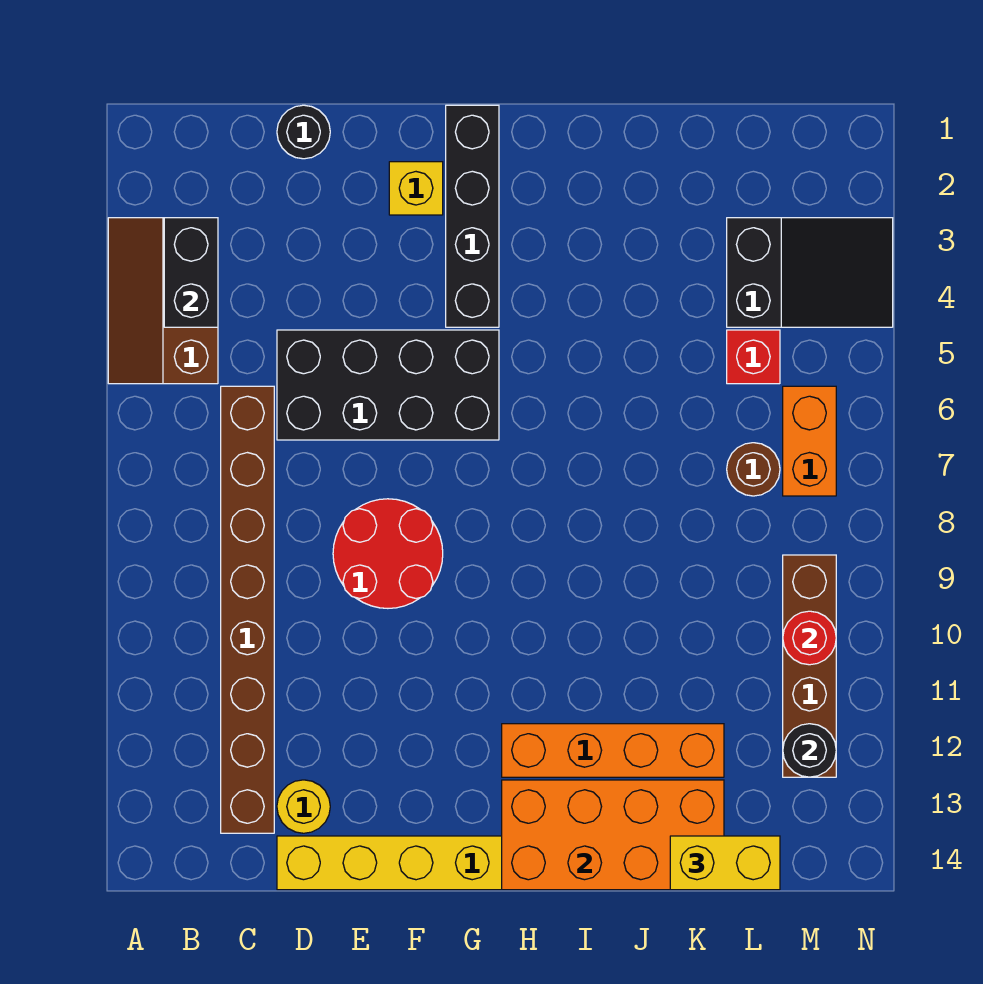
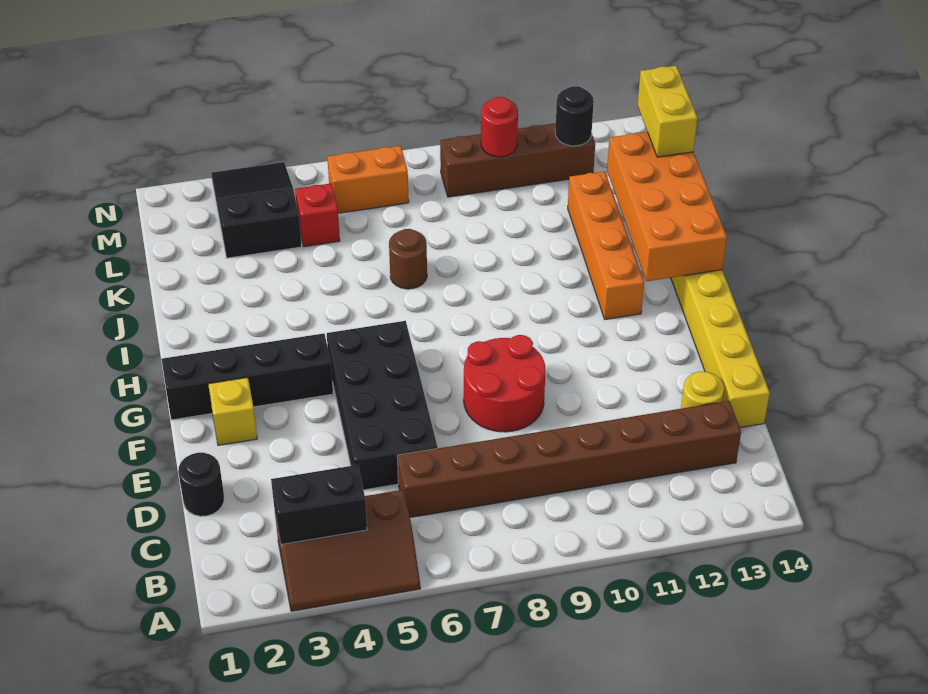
brown 1x1 round brick [727,443,780,496] -> brown 1x1 round brick moved to [389,229,427,289]

